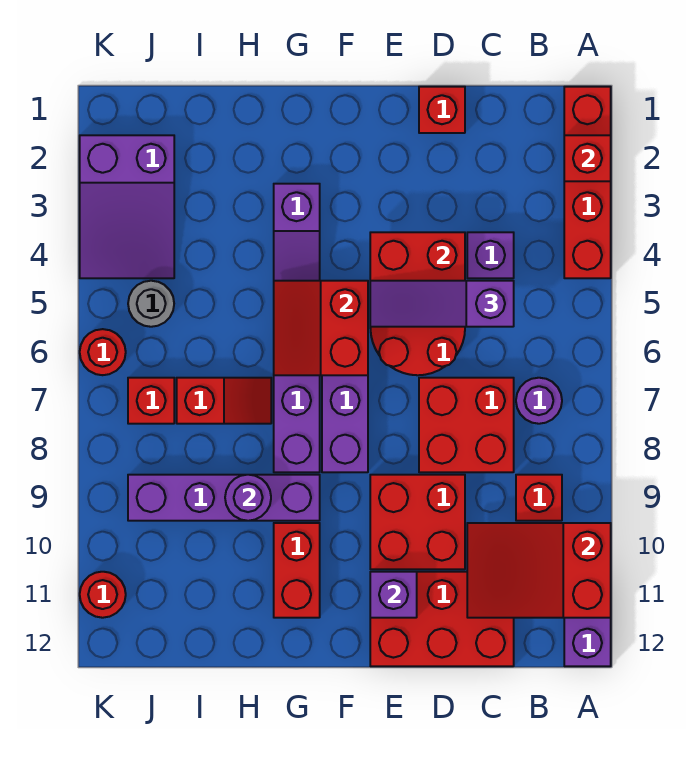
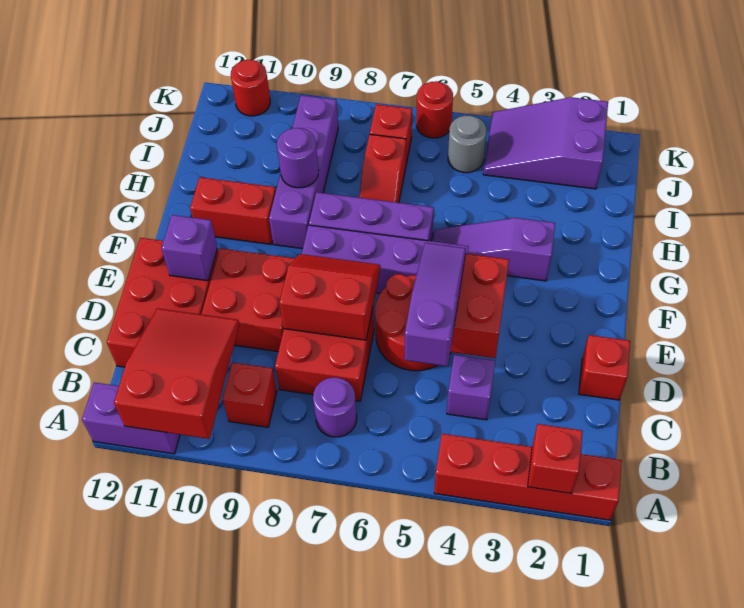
red 2x2 slope [274,281,368,375] -> red 2x2 slope moved to [279,254,380,340]

